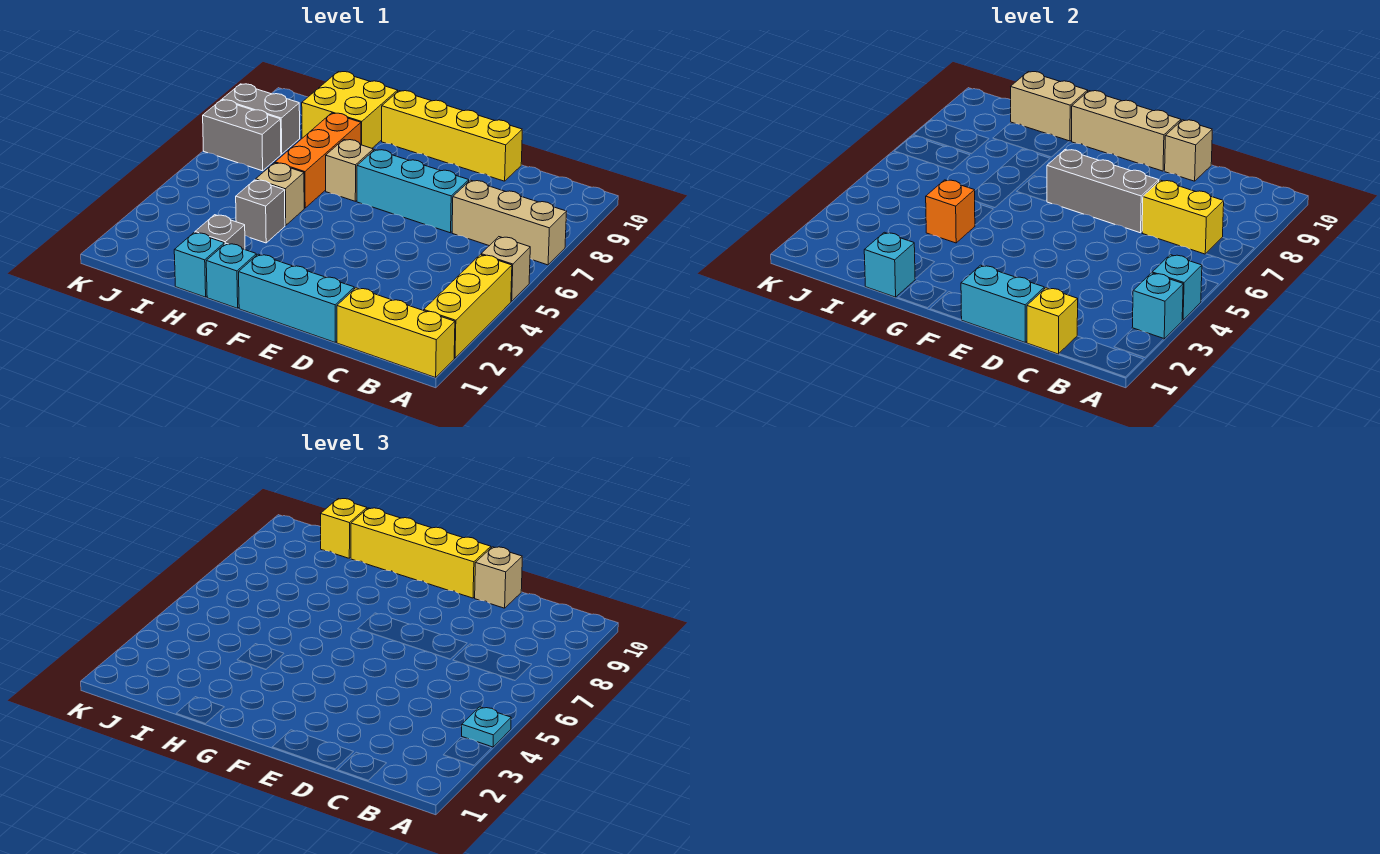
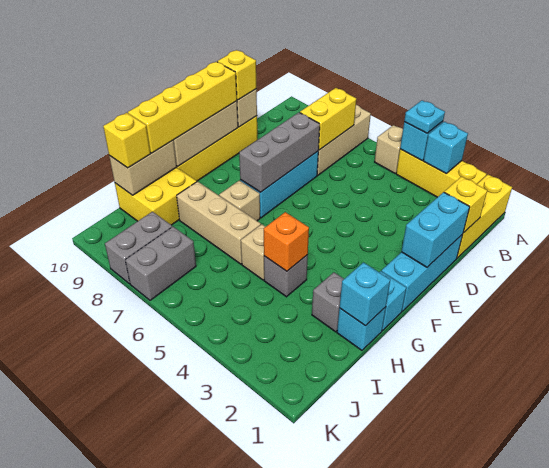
tan 1x1 brick [475,547,522,608] -> yellow 1x1 brick [217,50,256,100]
orange 1x3 brick [275,113,361,208] -> tan 1x3 brick [177,182,261,264]

